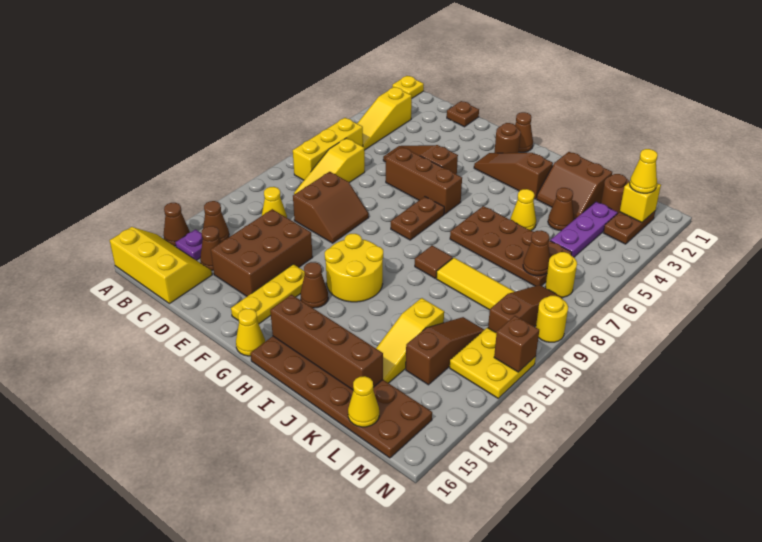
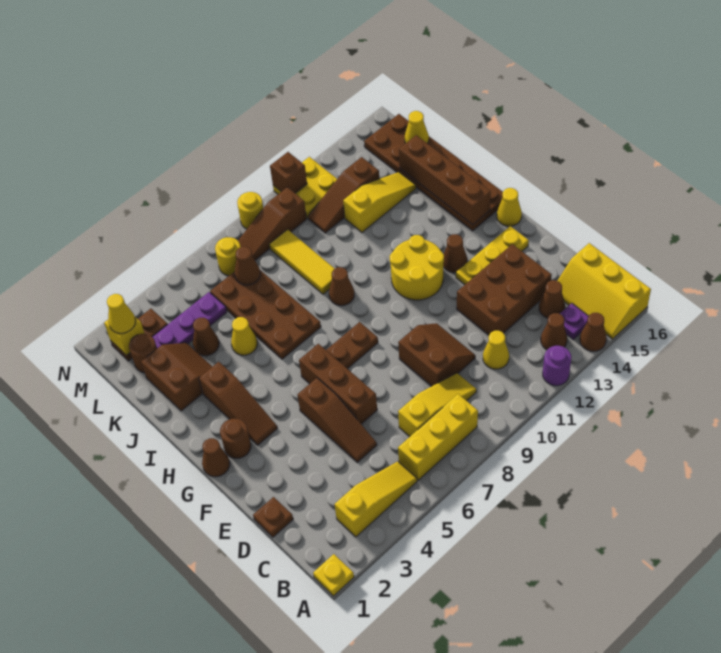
none -> purple 1x1 round brick [543,346,571,386]
brown 2x2 slope [293,172,369,243] -> brown 2x2 slope turned to [398,323,475,386]
brown 1x1 tile [415,245,453,278] -> brown 1x1 cone [329,267,354,306]

